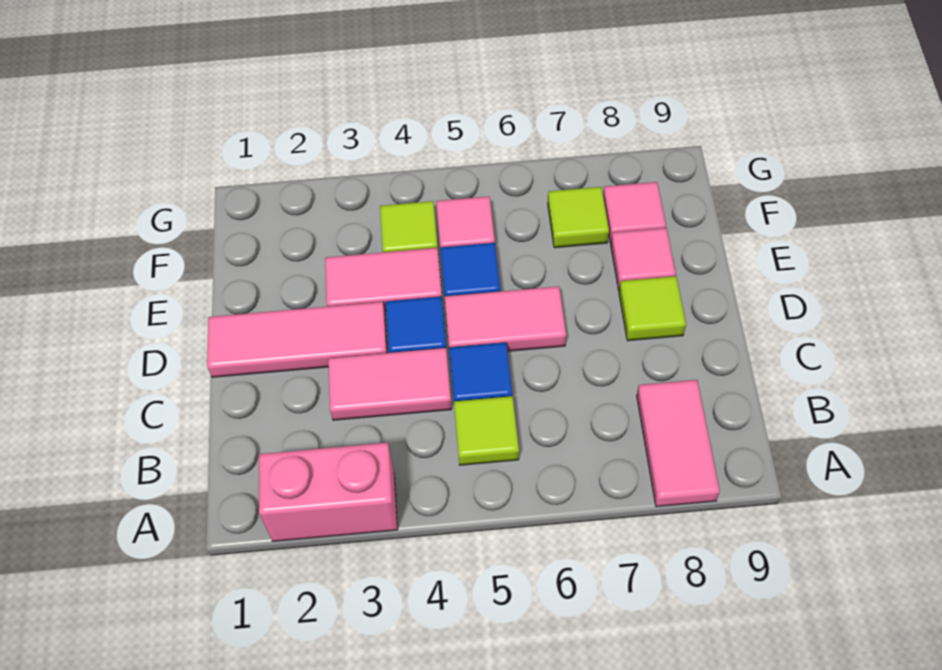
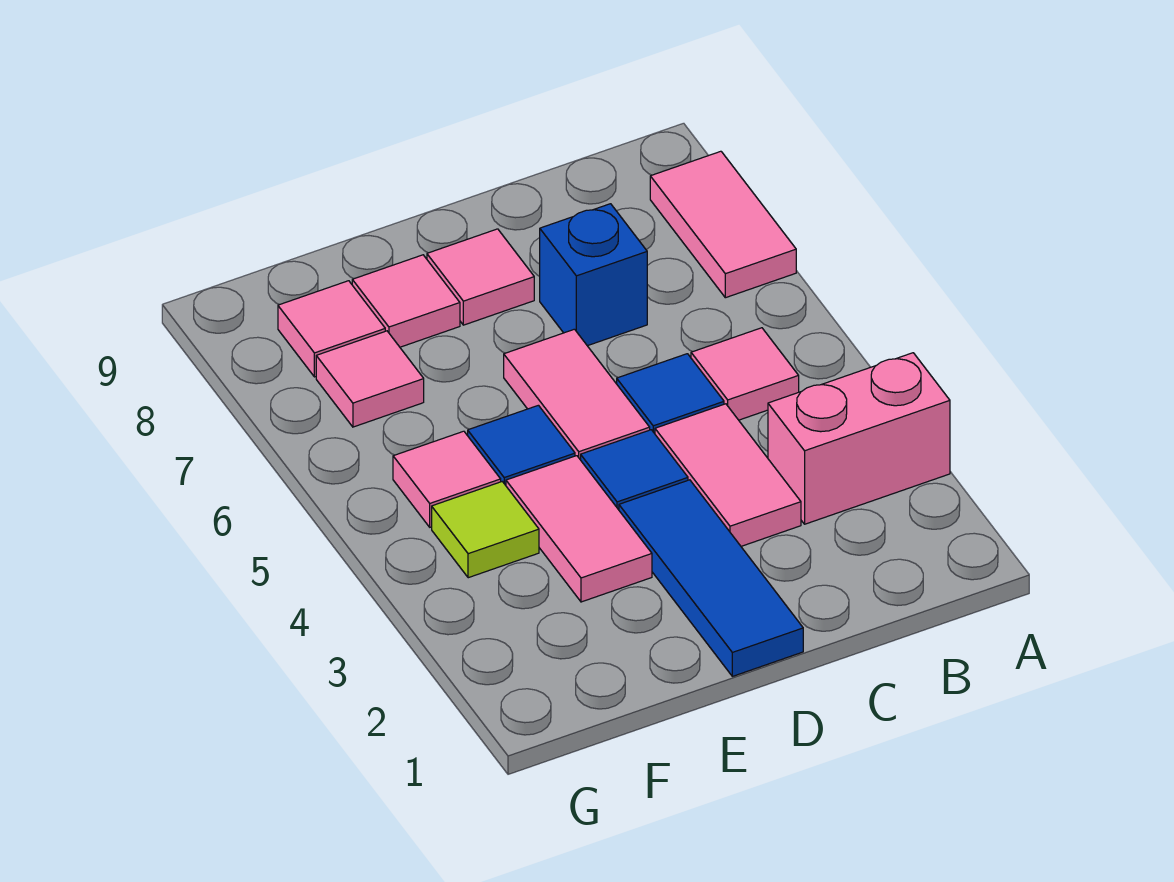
pink 1x2 brick [259,443,398,541] -> pink 1x2 brick turned to [768,353,950,524]
pink 1x2 tile [637,380,720,507] -> pink 1x2 tile turned to [650,151,796,298]
lime 1x1 tile [454,396,519,465] -> pink 1x1 tile [691,328,799,420]
none -> blue 1x1 brick [540,204,647,346]
pink 1x3 tile [207,302,387,377] -> blue 1x3 tile [619,480,803,676]
lime 1x1 tile [619,276,686,341] -> pink 1x1 tile [427,229,534,325]
lime 1x1 tile [548,187,609,248] -> pink 1x1 tile [316,331,424,427]

